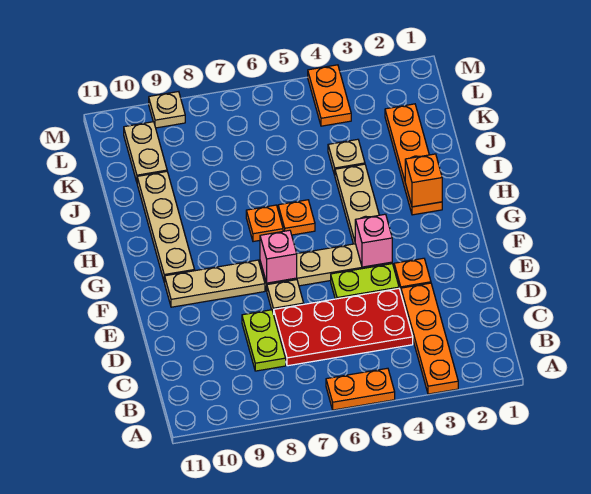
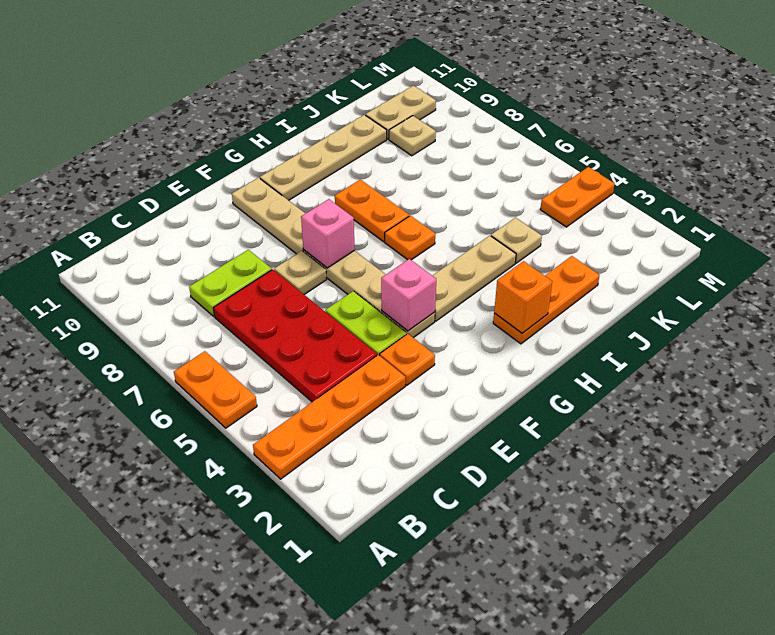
orange 1x4 plate [385,104,442,215] -> orange 1x3 plate [493,256,600,344]
orange 1x1 plate [246,205,283,242] -> orange 1x2 plate [335,180,409,242]
tan 1x1 plate [149,92,185,128] -> tan 1x1 plate moved to [389,116,436,156]

